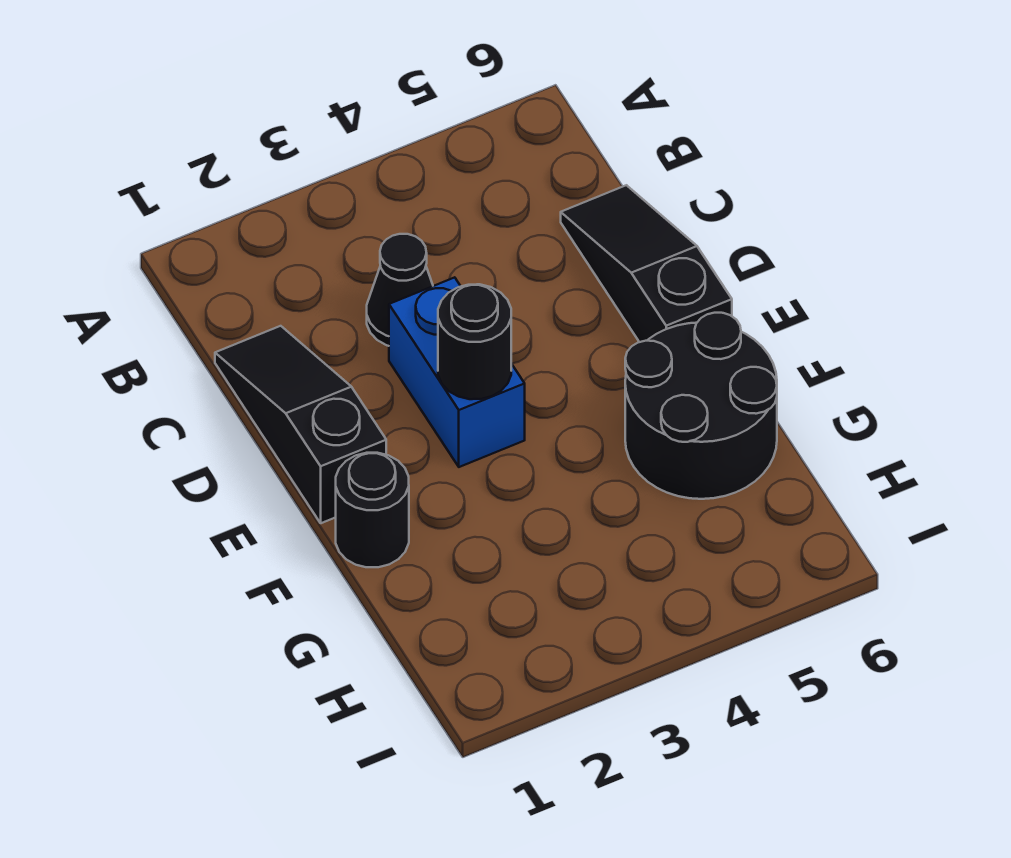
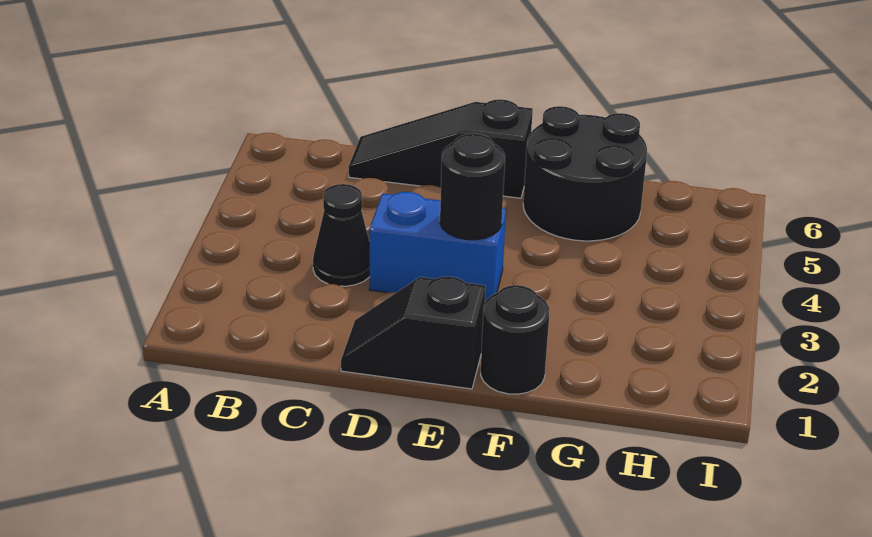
black 1x3 slope [215,326,386,523] -> black 1x2 slope [341,276,486,389]

